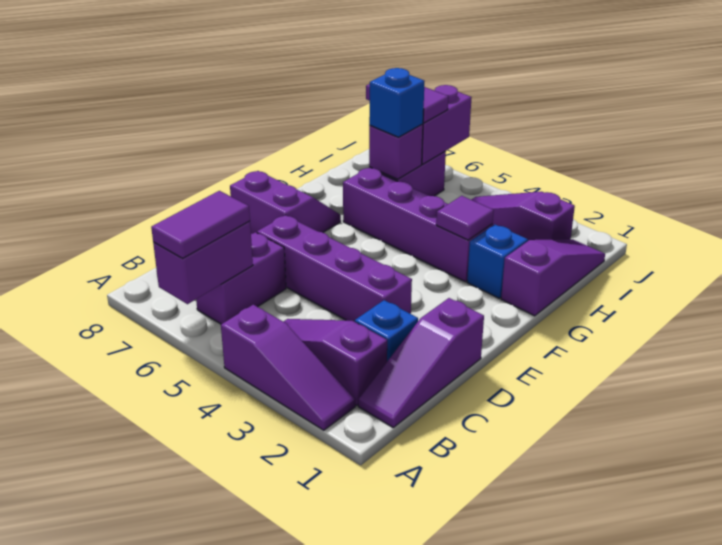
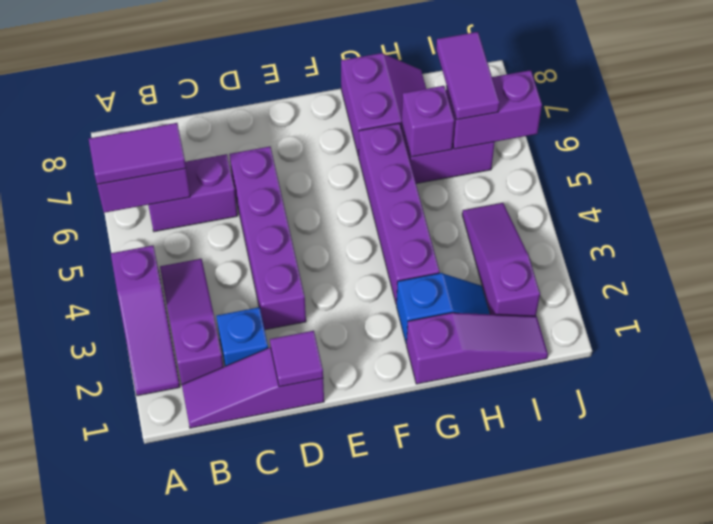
purple 2x2 slope [230,171,341,234] -> purple 2x2 slope moved to [341,53,426,156]
purple 1x1 tile [436,196,494,240] -> purple 1x1 tile moved to [270,331,323,387]
blue 1x1 brick [369,68,424,137] -> none

